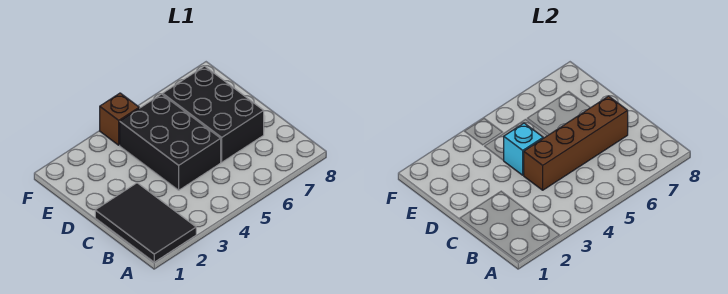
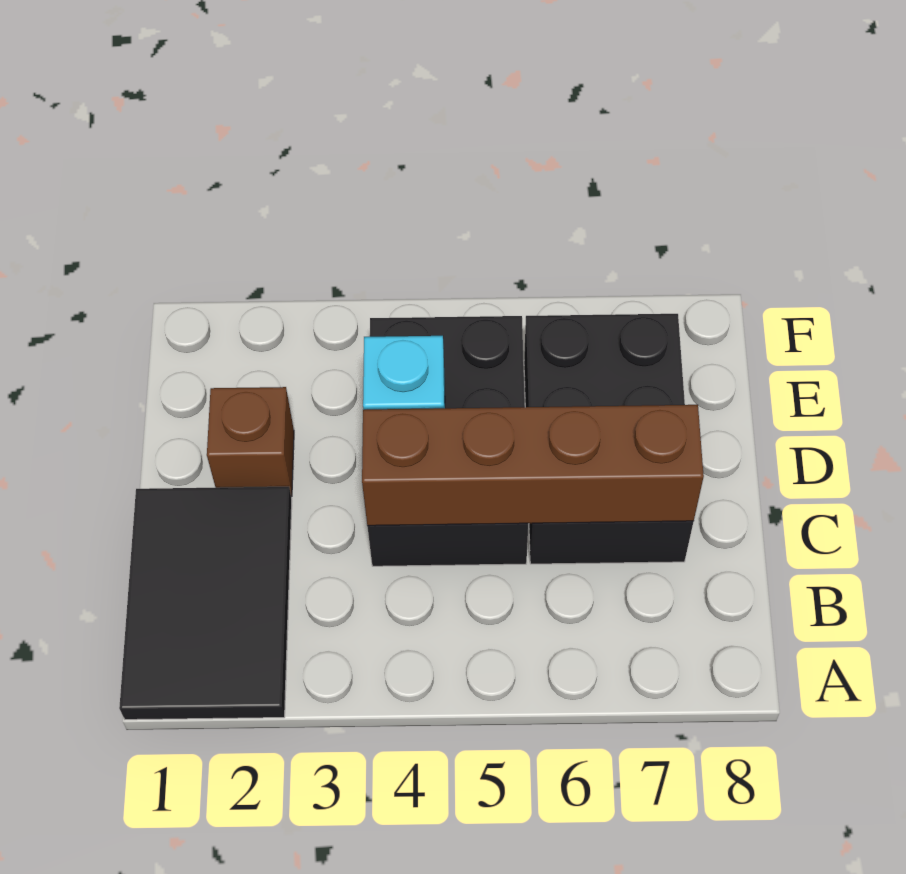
brown 1x1 brick [100,93,139,145] -> brown 1x1 brick moved to [207,387,294,497]

